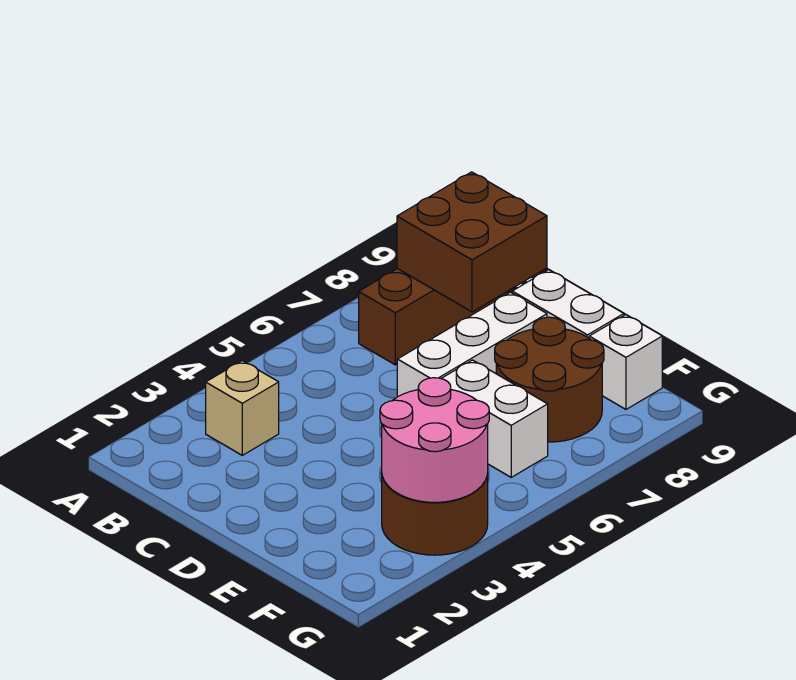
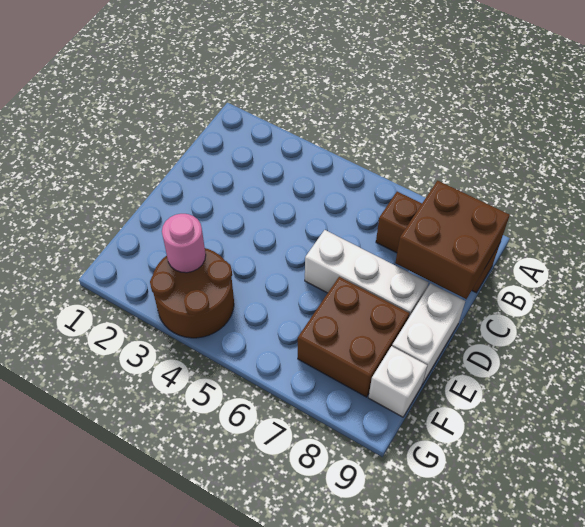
tan 1x1 brick [206,361,279,455] -> none
white 1x2 brick [441,360,548,477] -> none
brown 2x2 round brick [495,317,604,442] -> brown 2x2 brick [298,277,409,397]
pink 2x2 round brick [380,378,489,502] -> pink 1x1 round brick [162,214,206,273]

